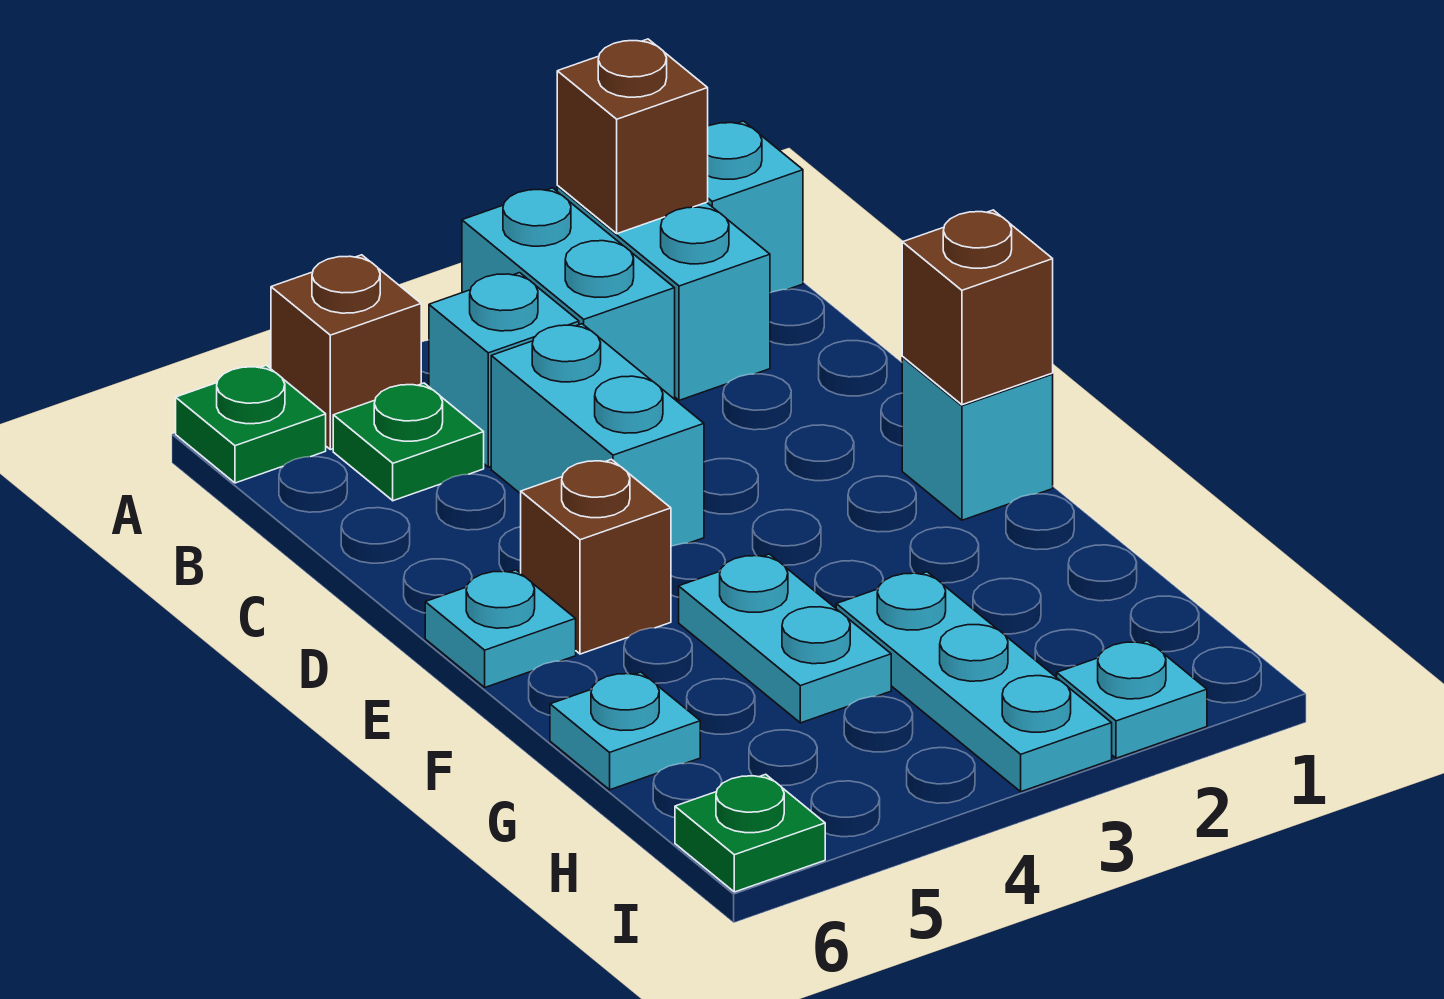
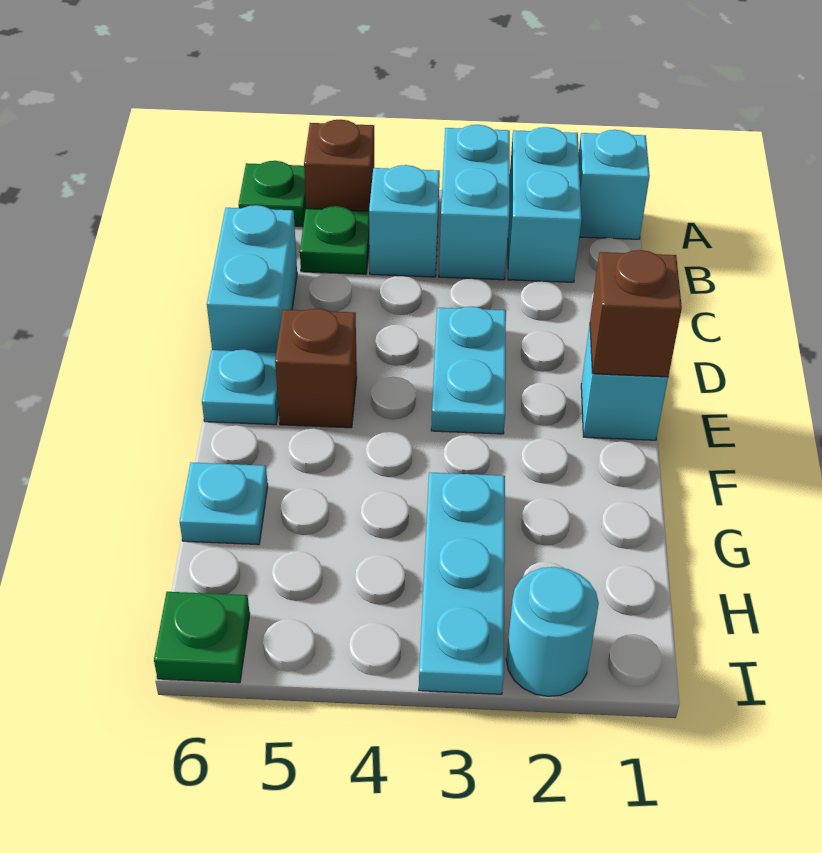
brown 1x1 brick [557,39,708,234] -> none
cyan 1x2 brick [491,324,704,546] -> cyan 1x2 brick moved to [207,205,297,353]
cyan 1x2 plate [679,554,891,723] -> cyan 1x2 plate moved to [431,307,506,434]
cyan 1x1 plate [1057,641,1207,758] -> cyan 1x1 round brick [506,567,599,696]

